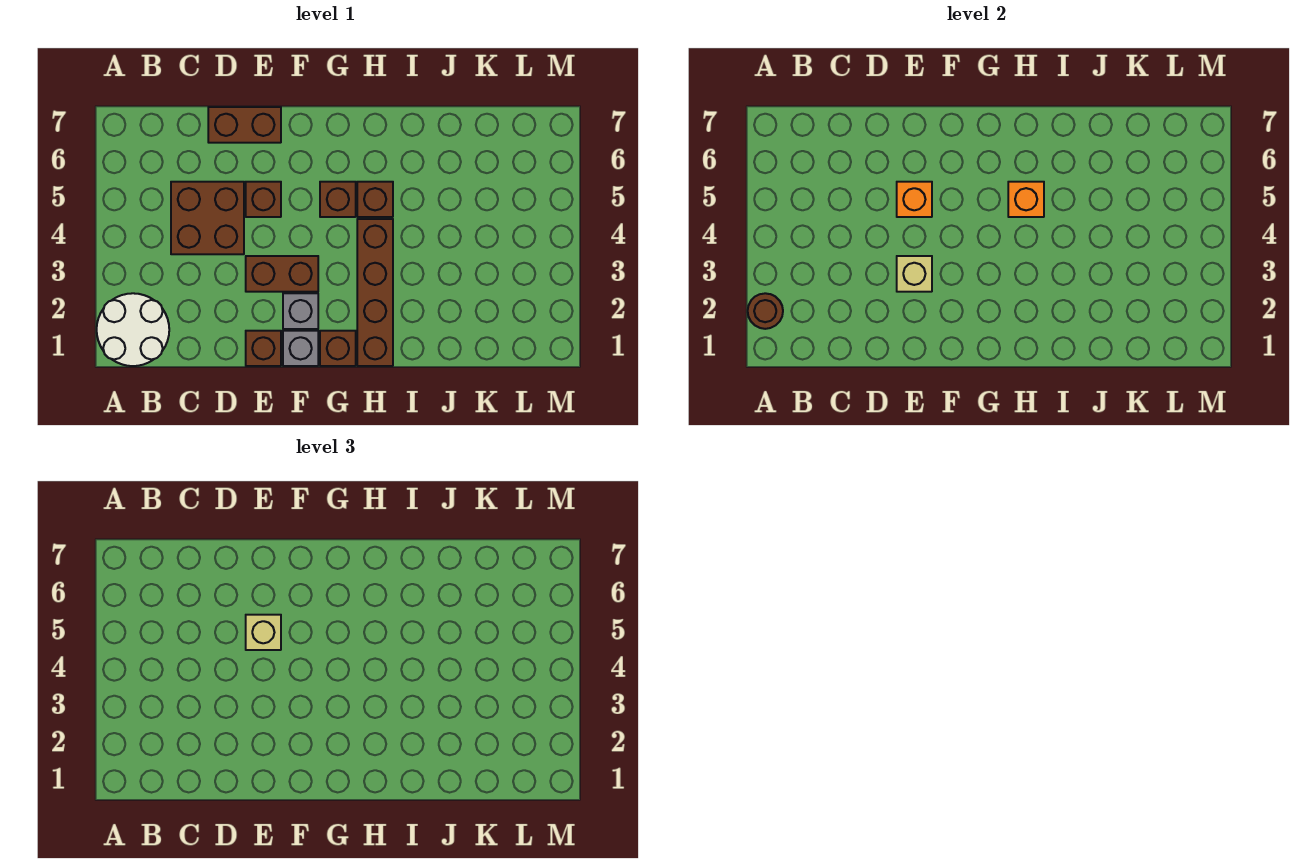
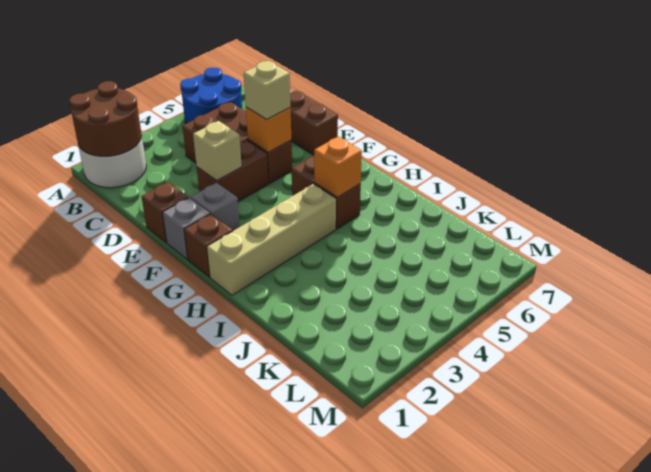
brown 1x1 round brick [748,293,783,329] -> brown 2x2 round brick [69,81,142,156]
none -> blue 2x2 round brick [180,68,242,124]
brown 1x2 brick [246,256,318,292] -> brown 1x2 brick turned to [197,140,269,201]
brown 1x4 brick [357,219,393,366] -> tan 1x4 brick [207,184,336,295]

